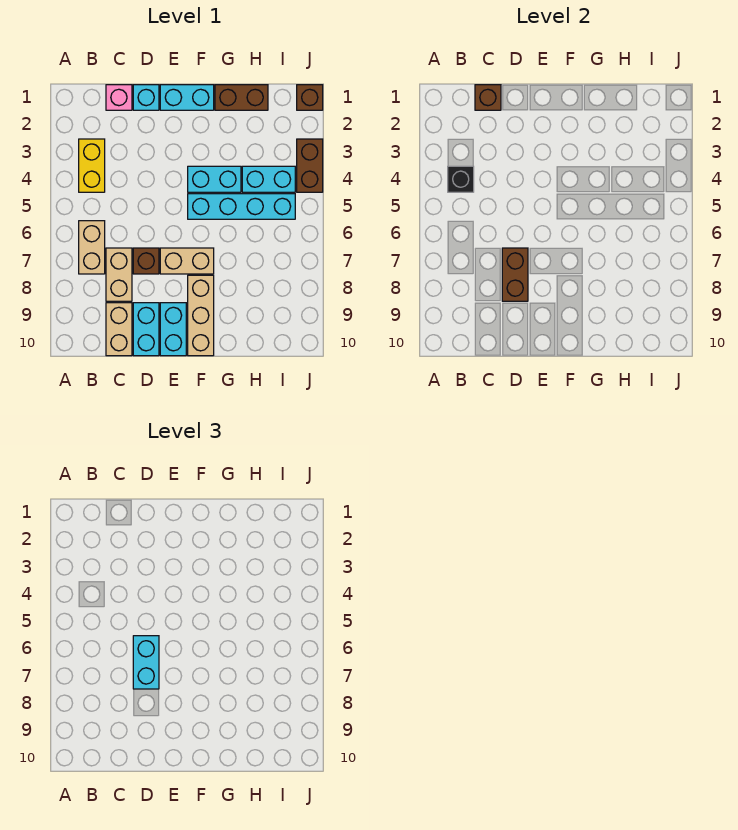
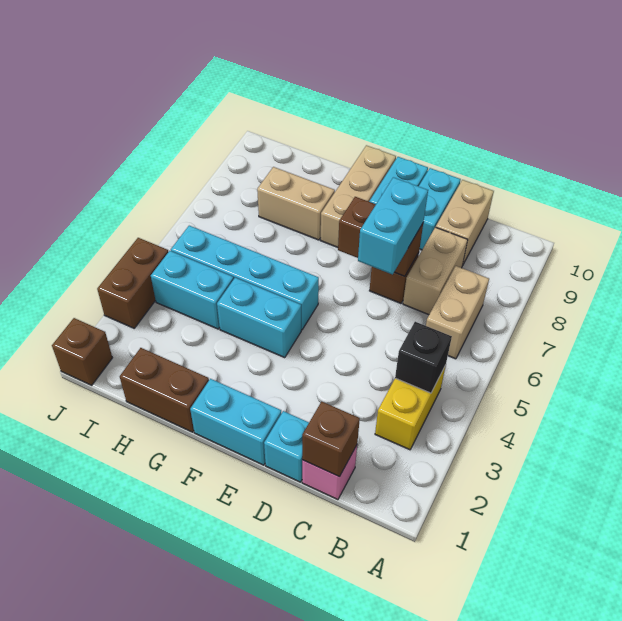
brown 1x2 brick [502,248,528,301] -> brown 1x2 brick turned to [338,197,423,276]
tan 1x2 brick [160,248,214,274] -> tan 1x2 brick moved to [257,167,335,240]

